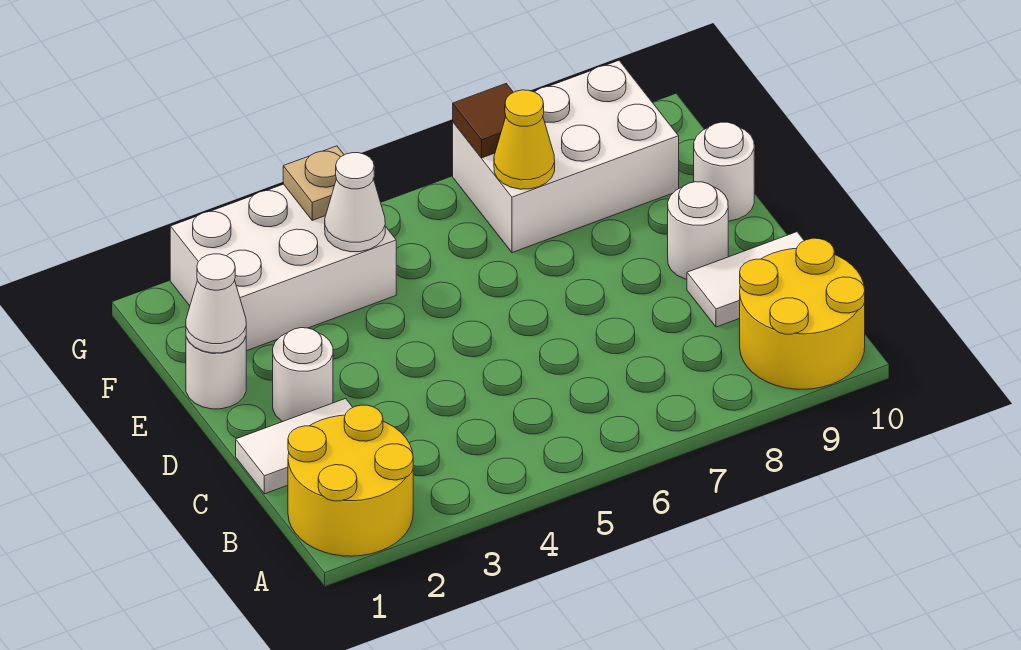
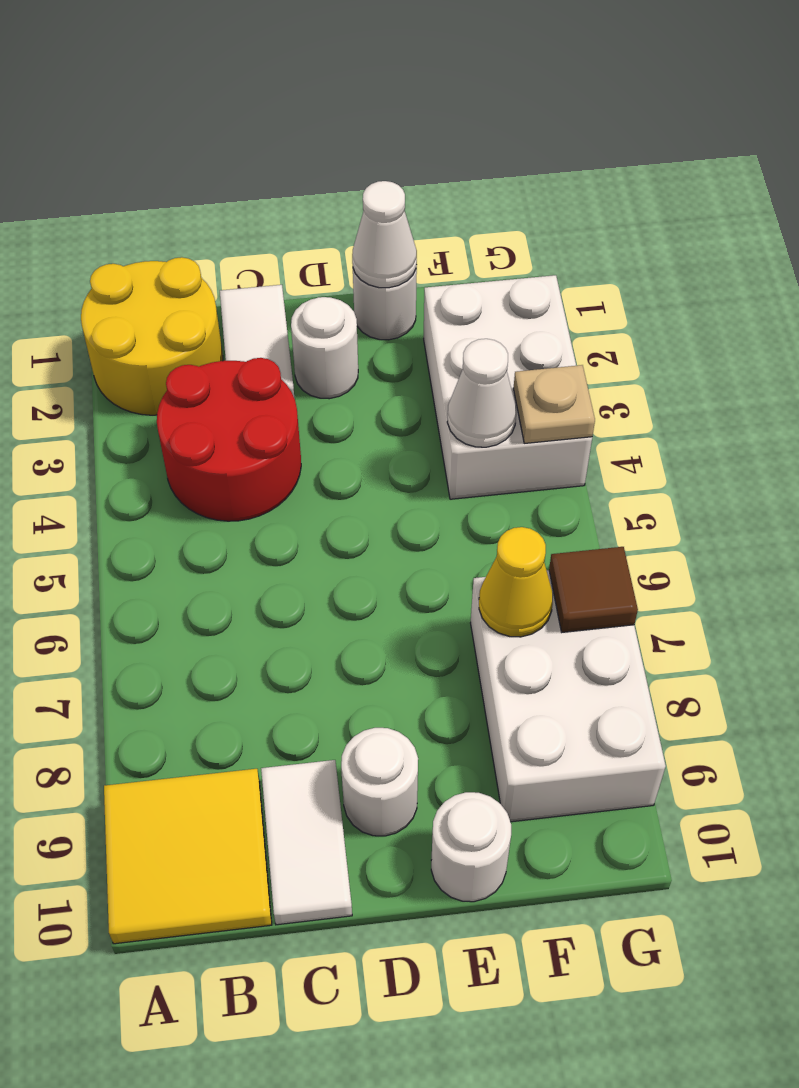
yellow 2x2 round brick [740,238,865,389] -> yellow 2x2 tile [104,769,272,944]
none -> red 2x2 round brick [157,358,301,521]

